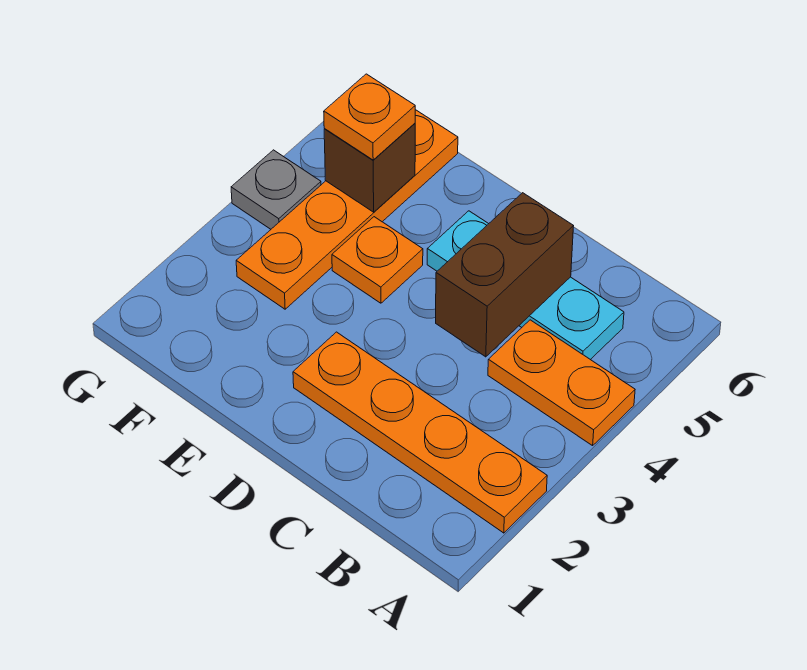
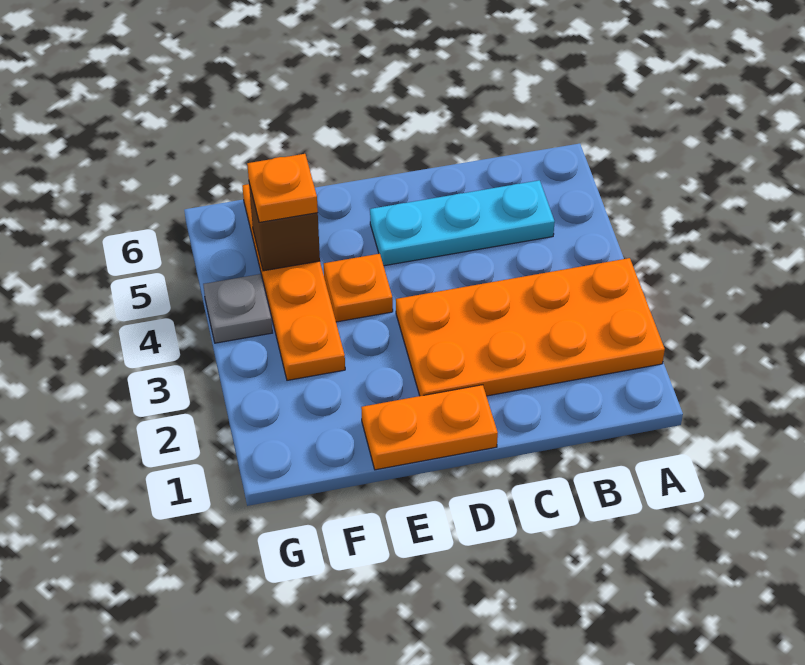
orange 1x4 plate [293,332,547,533] -> orange 2x4 plate [396,258,665,396]
orange 1x2 plate [488,320,635,446] -> orange 1x2 plate moved to [361,385,498,470]
brown 1x2 brick [436,193,573,357] -> none

